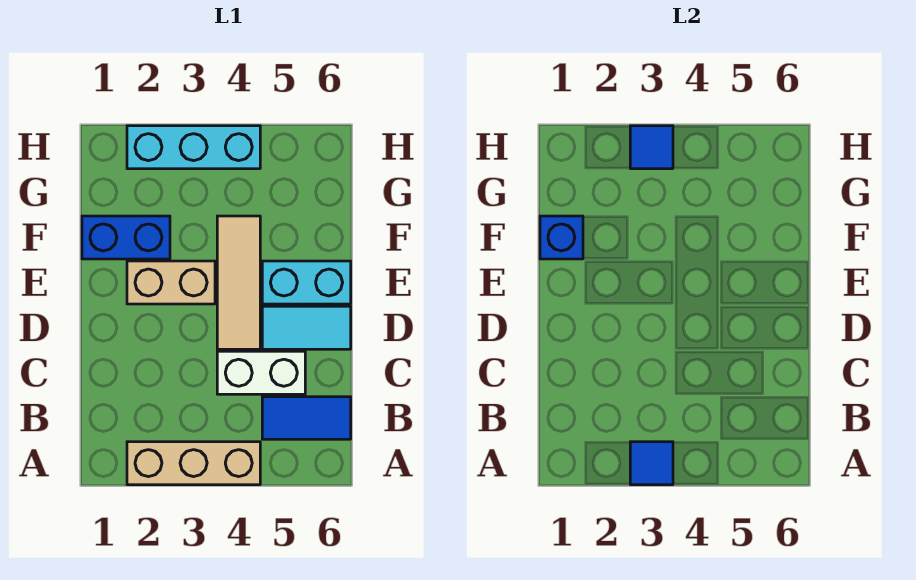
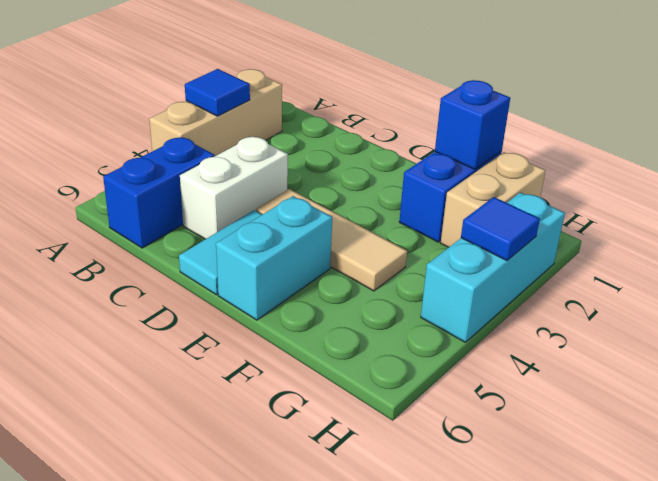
blue 1x2 tile [262,397,351,439] -> blue 1x2 brick [103,137,215,248]
tan 1x2 brick [127,261,215,304] -> tan 1x2 brick moved to [441,152,546,247]

